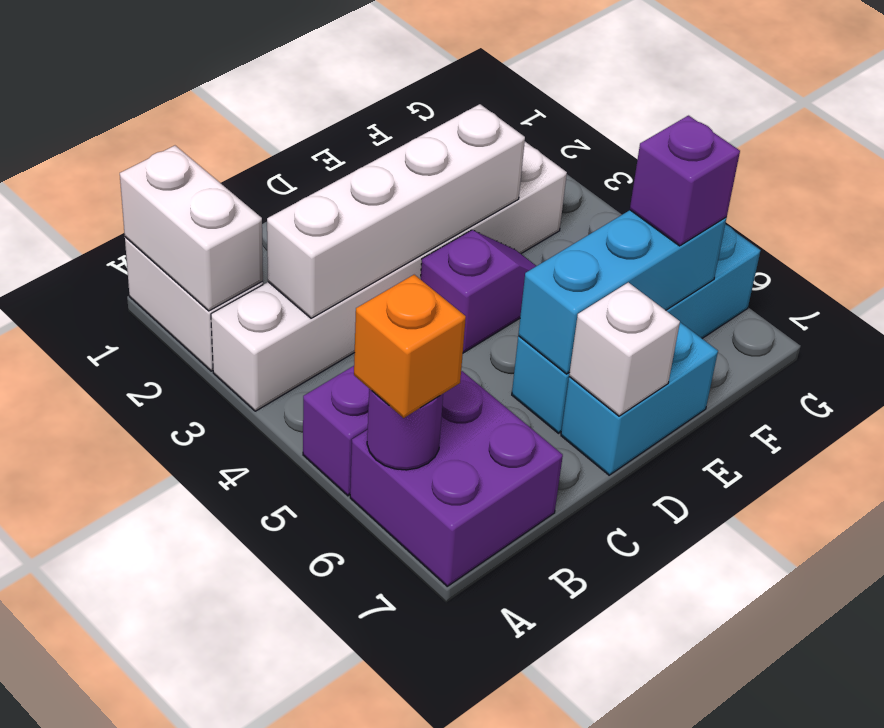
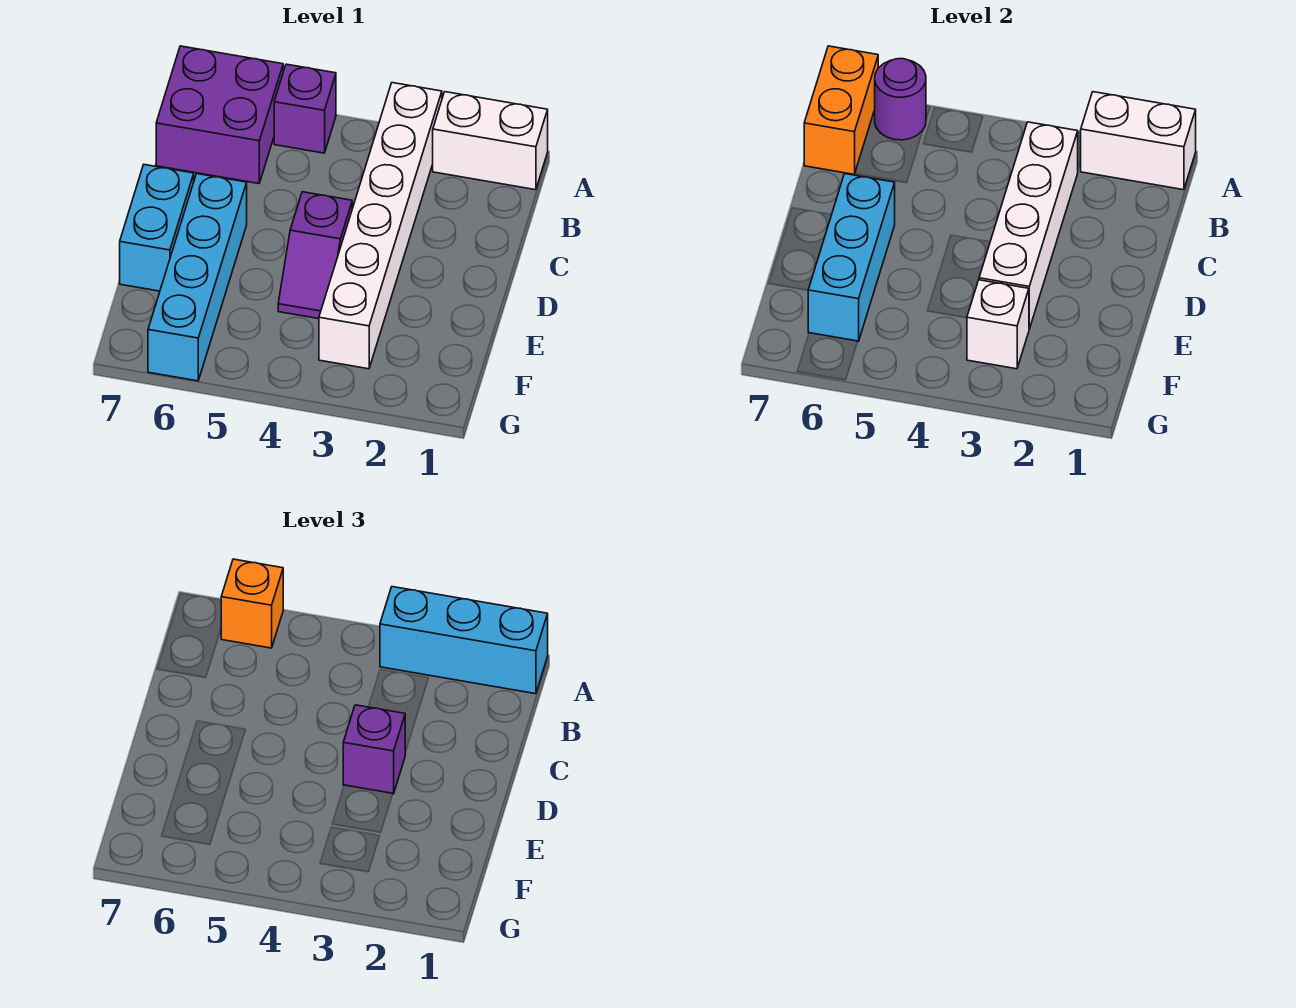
none -> cyan 1x3 brick [380,587,548,694]
none -> orange 1x2 brick [804,46,878,174]
white 1x1 brick [569,282,680,416] -> white 1x1 brick moved to [967,280,1029,369]
purple 1x1 brick [630,116,740,246] -> purple 1x1 brick moved to [343,705,405,794]

